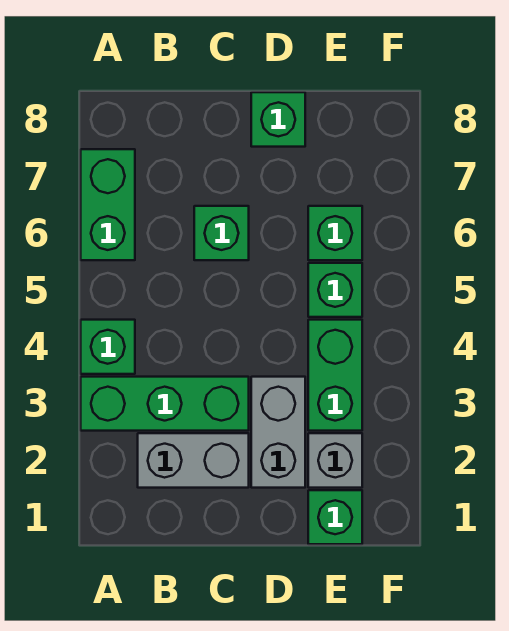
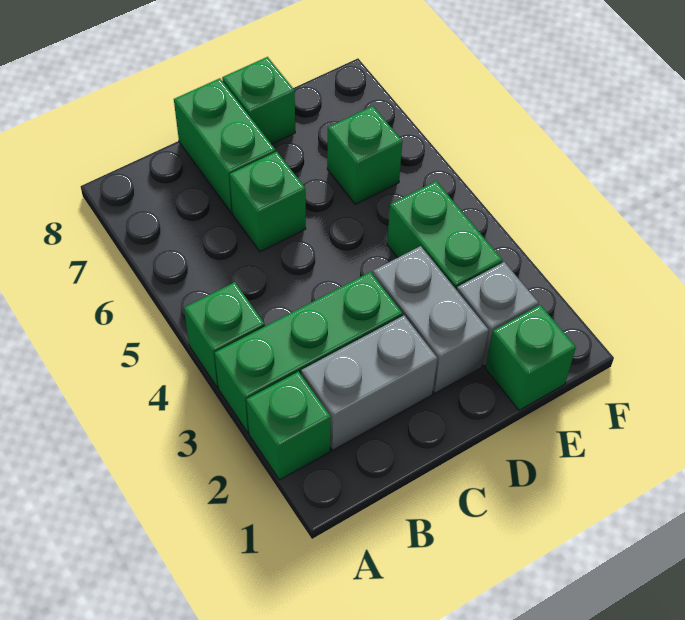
green 1x2 brick [81,149,135,260] -> green 1x2 brick moved to [174,78,276,213]
green 1x1 brick [308,263,362,317] -> green 1x1 brick moved to [246,372,331,480]

